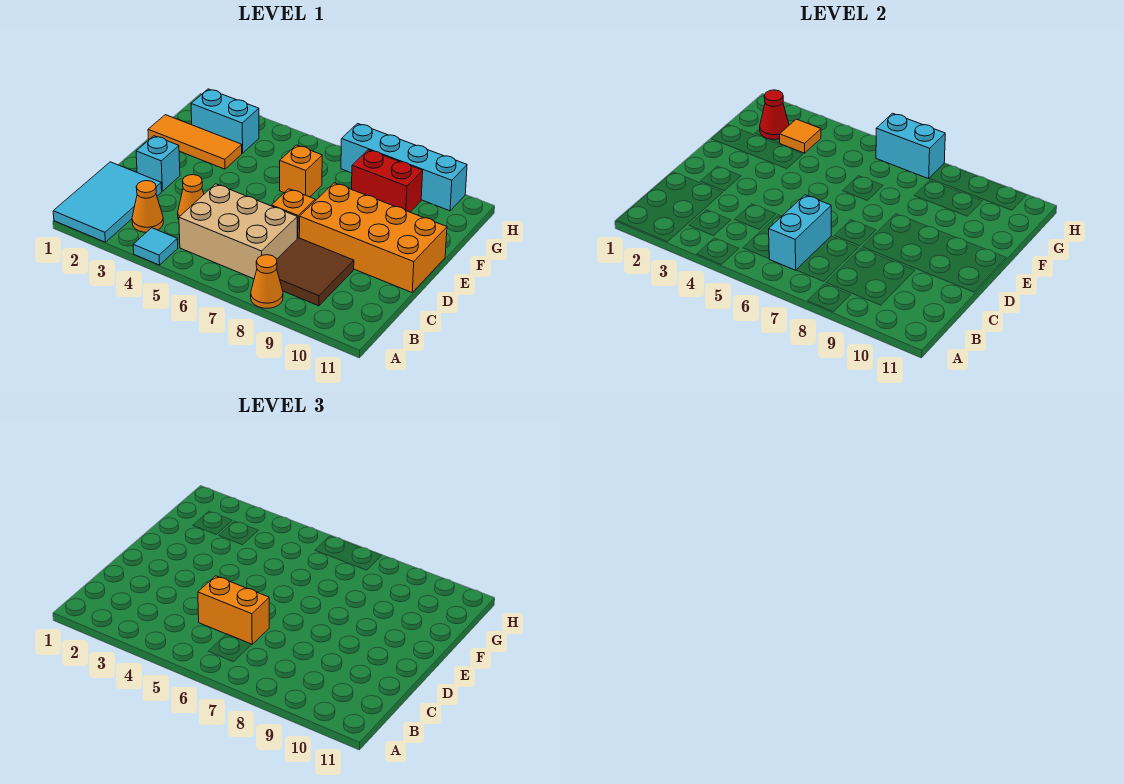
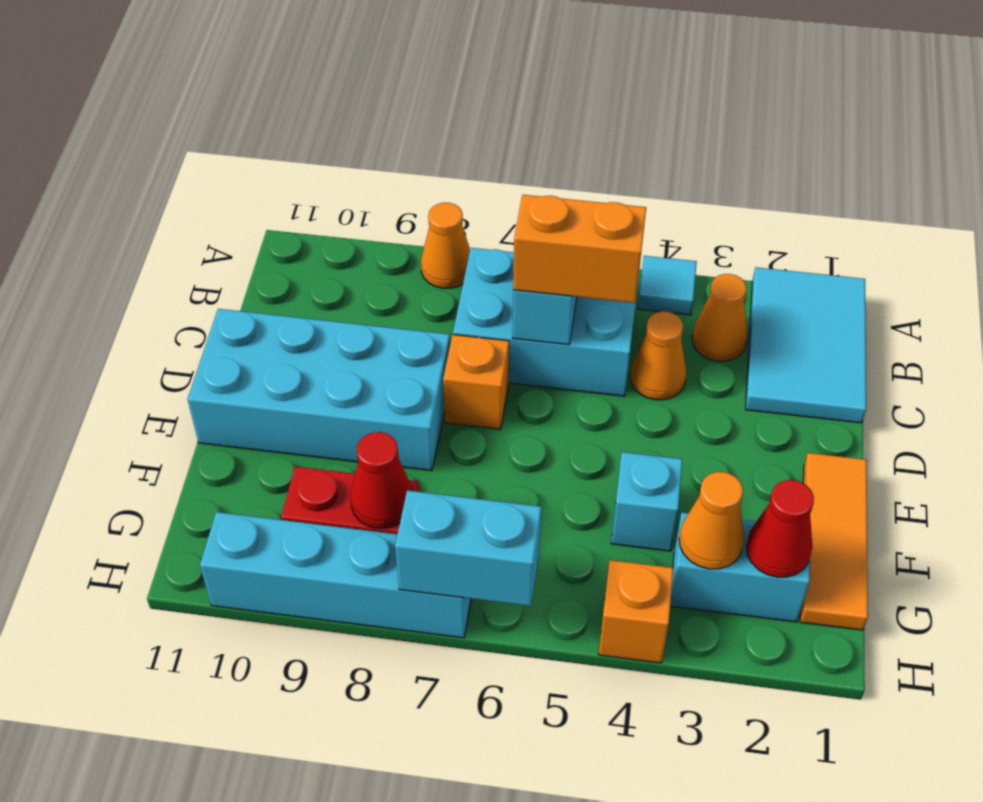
tan 2x3 brick [179,184,297,279] -> cyan 2x3 brick [453,248,640,396]
brown 2x2 tile [277,238,354,306] -> none
cyan 1x1 brick [136,136,180,191] -> cyan 1x1 brick moved to [611,452,682,551]
orange 2x4 brick [299,183,447,292] -> cyan 2x4 brick [188,309,450,471]
orange 1x3 tile [148,115,242,169] -> orange 1x3 tile turned to [800,453,868,630]
orange 1x1 brick [280,145,322,197] -> orange 1x1 brick moved to [599,560,673,663]
orange 1x1 tile [780,119,821,153] -> orange 1x1 cone [679,472,745,569]
none -> red 1x1 cone [351,432,413,528]

